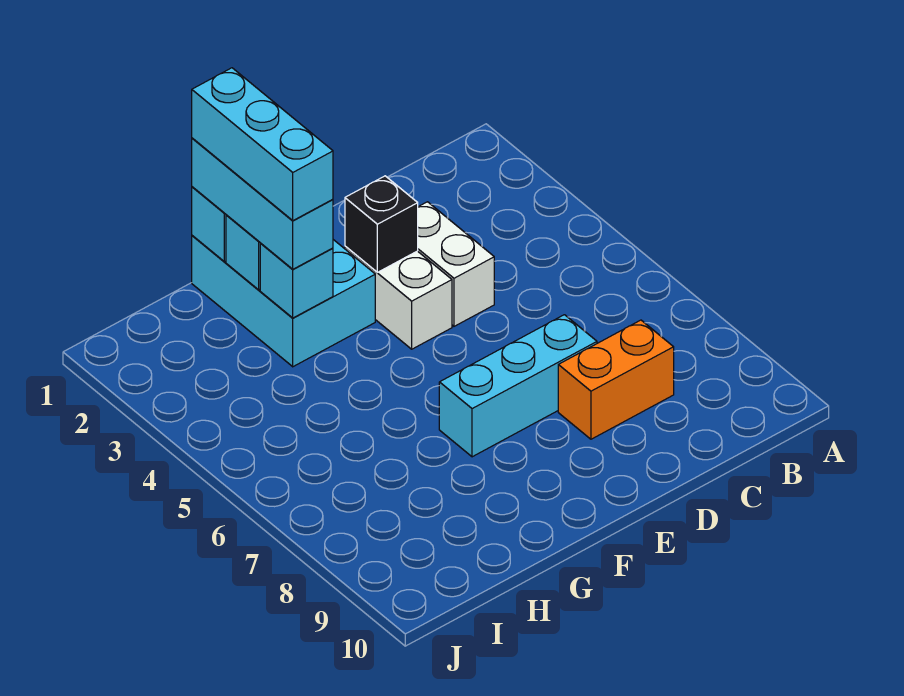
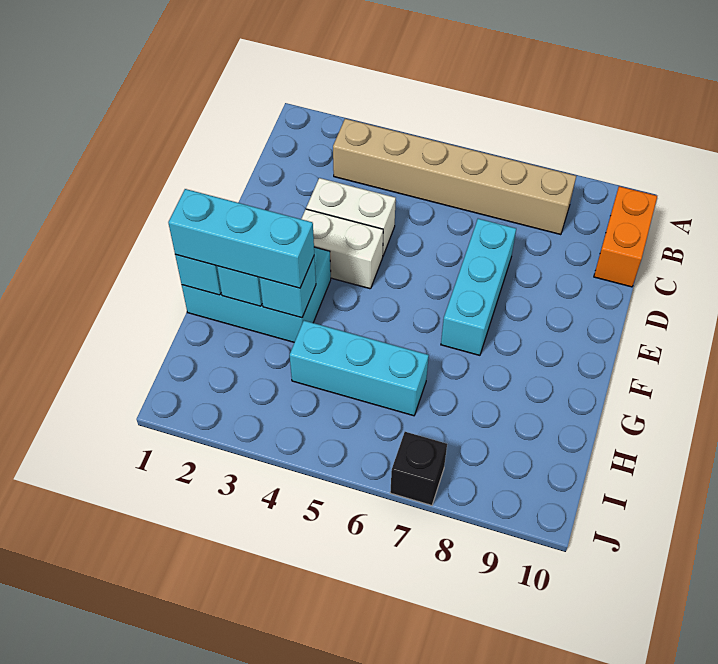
none -> tan 1x6 brick [333,119,576,235]
orange 1x2 brick [558,320,674,439] -> orange 1x2 brick moved to [594,186,657,287]
black 1x1 brick [345,176,418,272] -> black 1x1 brick moved to [390,432,447,505]
cyan 1x3 brick [192,68,333,221] -> cyan 1x3 brick moved to [290,321,429,416]

